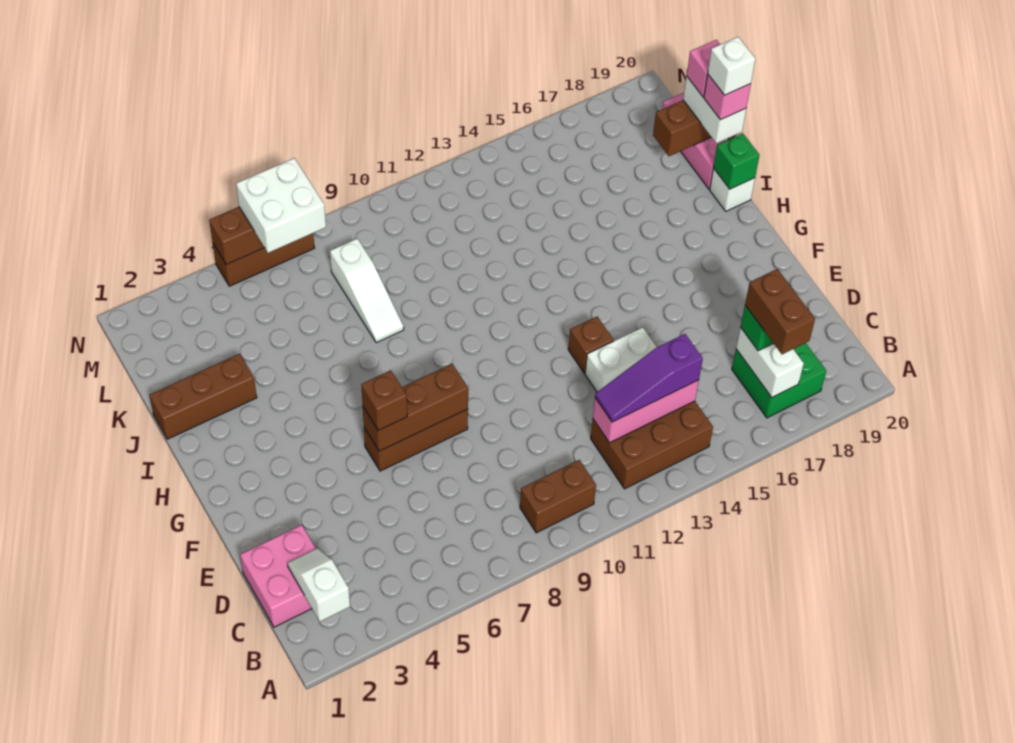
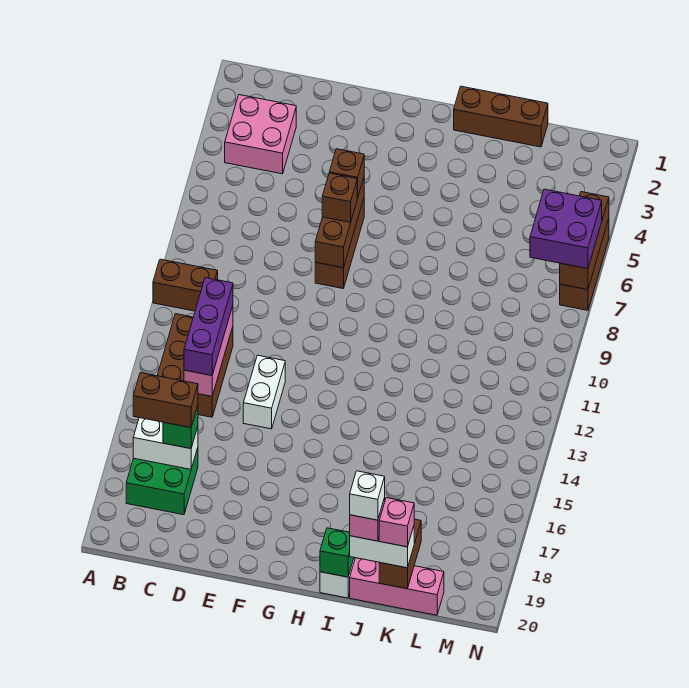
white 1x2 slope [287,548,350,621] -> none
brown 1x2 brick [520,460,596,533] -> brown 1x2 brick turned to [153,259,218,311]
pink 2x2 brick [240,525,316,627] -> pink 2x2 brick moved to [225,95,296,174]
purple 1x3 slope [595,334,703,422] -> purple 1x3 brick [184,278,233,375]
brown 1x1 brick [568,317,614,373] -> brown 1x1 brick moved to [322,173,357,222]
brown 1x3 brick [150,354,257,439] -> brown 1x3 brick turned to [454,86,548,147]
white 1x3 slope [330,239,404,343] -> none
white 2x2 brick [236,158,326,253] -> purple 2x2 brick [530,189,602,269]

